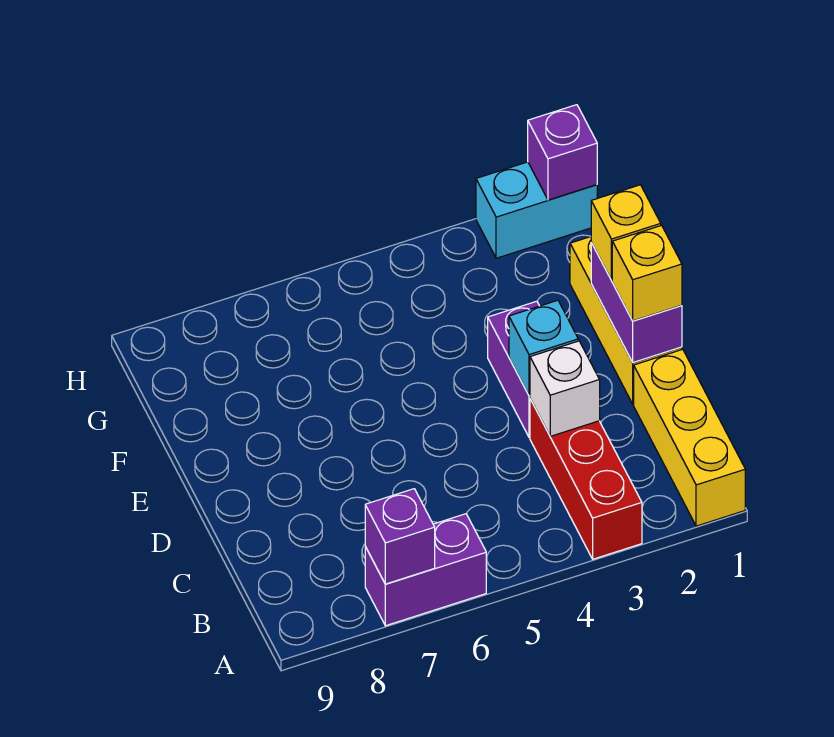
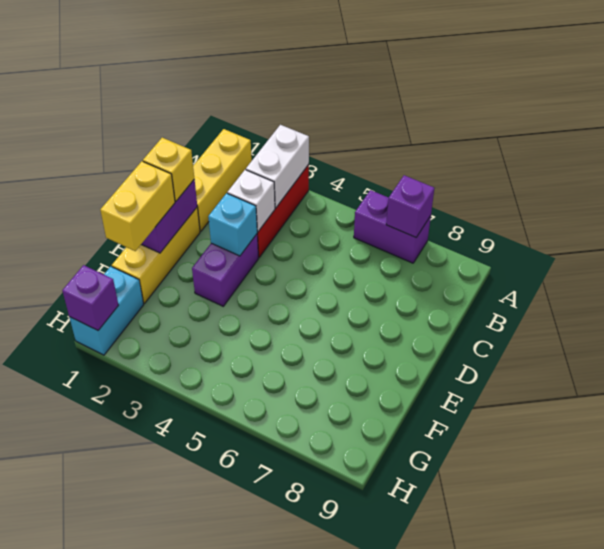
none -> white 1x2 brick [246,125,309,208]
yellow 1x1 brick [591,185,661,280] -> yellow 1x2 brick [100,161,175,251]
cyan 1x2 brick [476,162,597,258] -> cyan 1x2 brick turned to [69,267,144,355]

